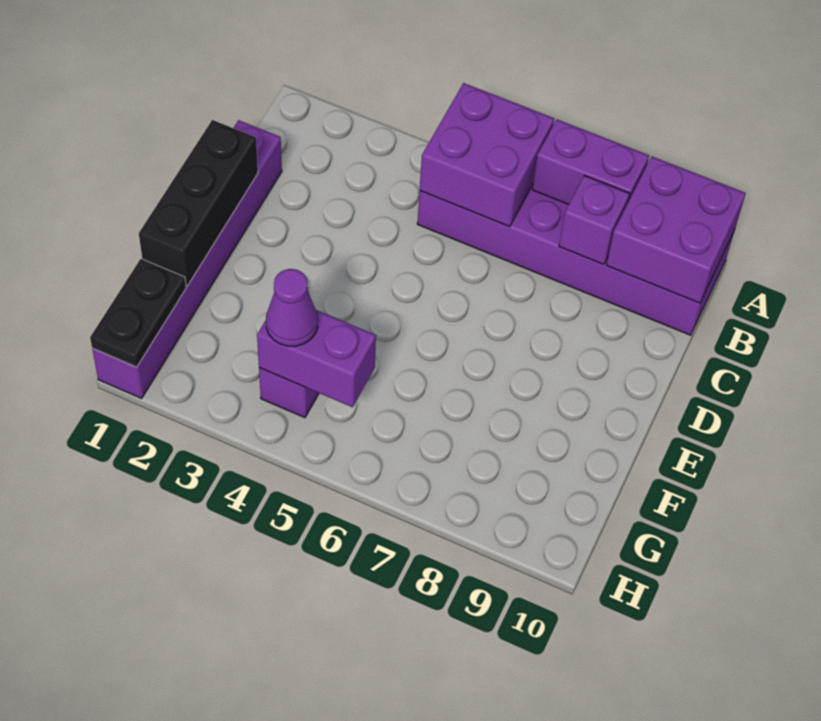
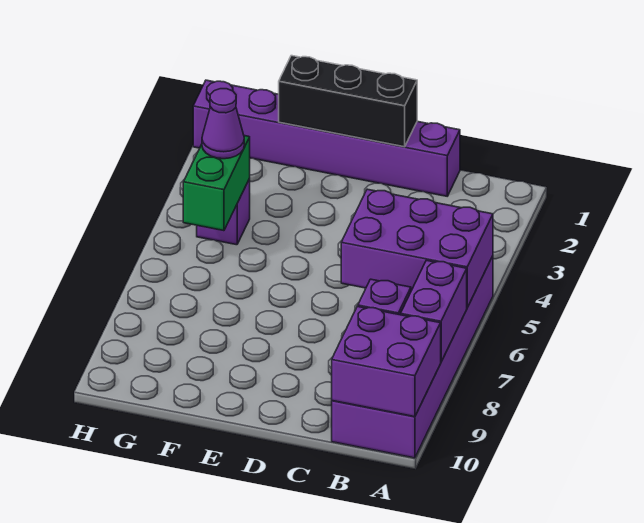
purple 2x2 brick [420,83,554,227] -> purple 2x3 brick [341,189,493,308]
black 1x2 plate [90,259,186,367] -> none
purple 1x2 brick [257,310,376,407] -> green 1x2 brick [183,136,250,231]

